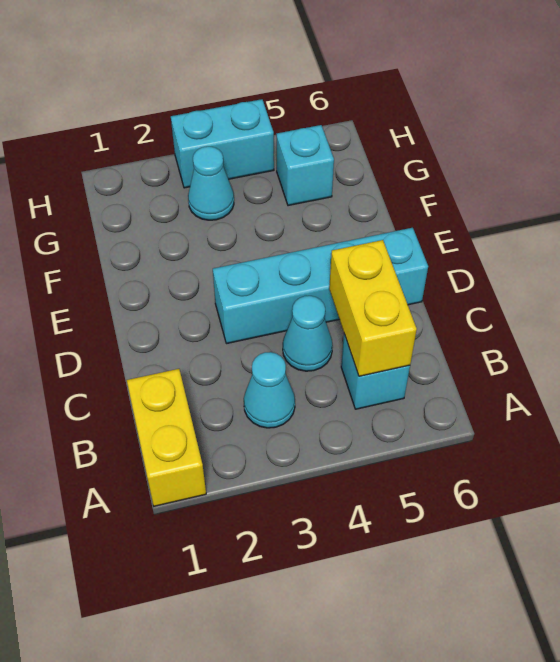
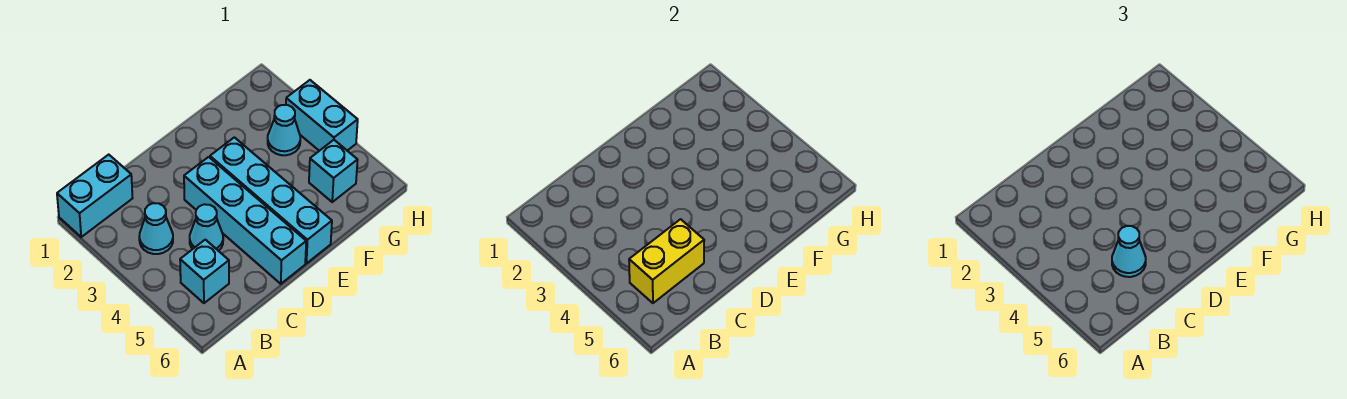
yellow 1x2 brick [127,369,206,506] -> cyan 1x2 brick [57,155,132,237]
none -> cyan 1x1 cone [1112,226,1146,277]
none -> cyan 1x4 brick [210,137,332,263]

